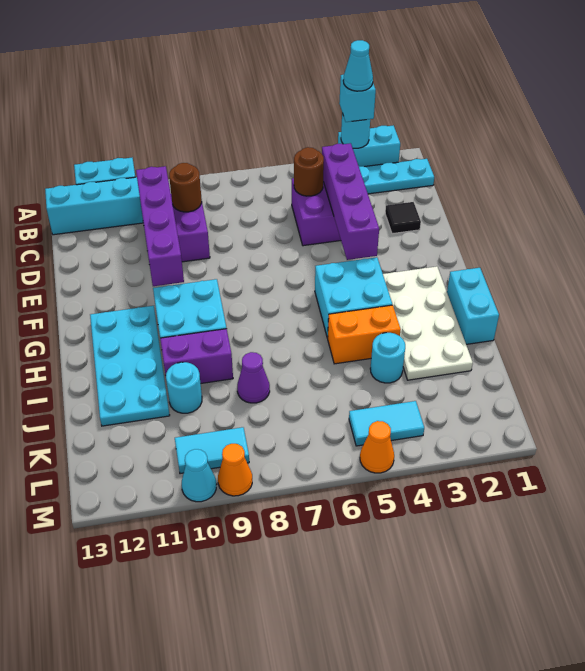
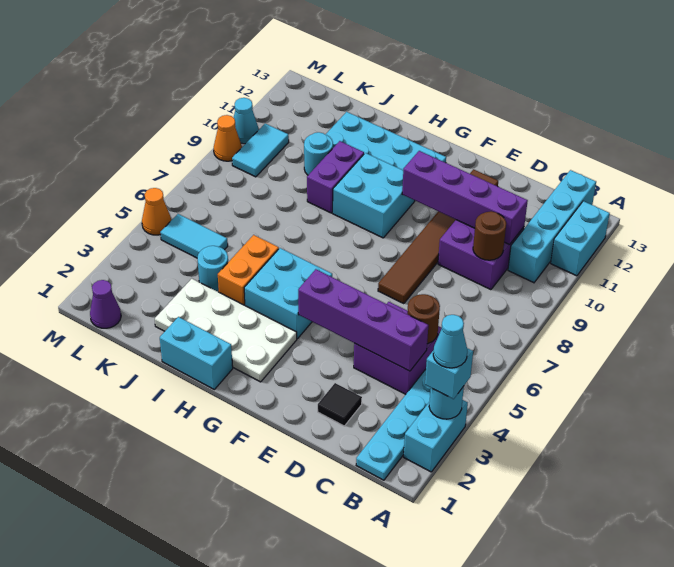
none -> brown 1x6 tile [378,169,498,304]
purple 1x1 cone [237,352,270,403] -> purple 1x1 cone moved to [90,280,121,328]
cyan 1x2 tile [349,401,424,446] -> cyan 1x2 tile turned to [160,214,228,258]

